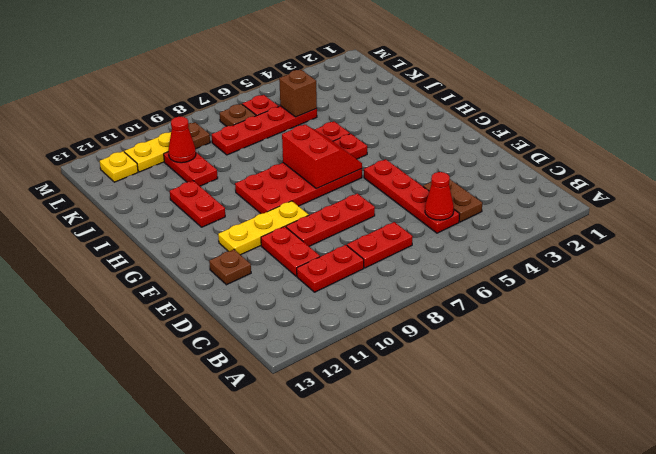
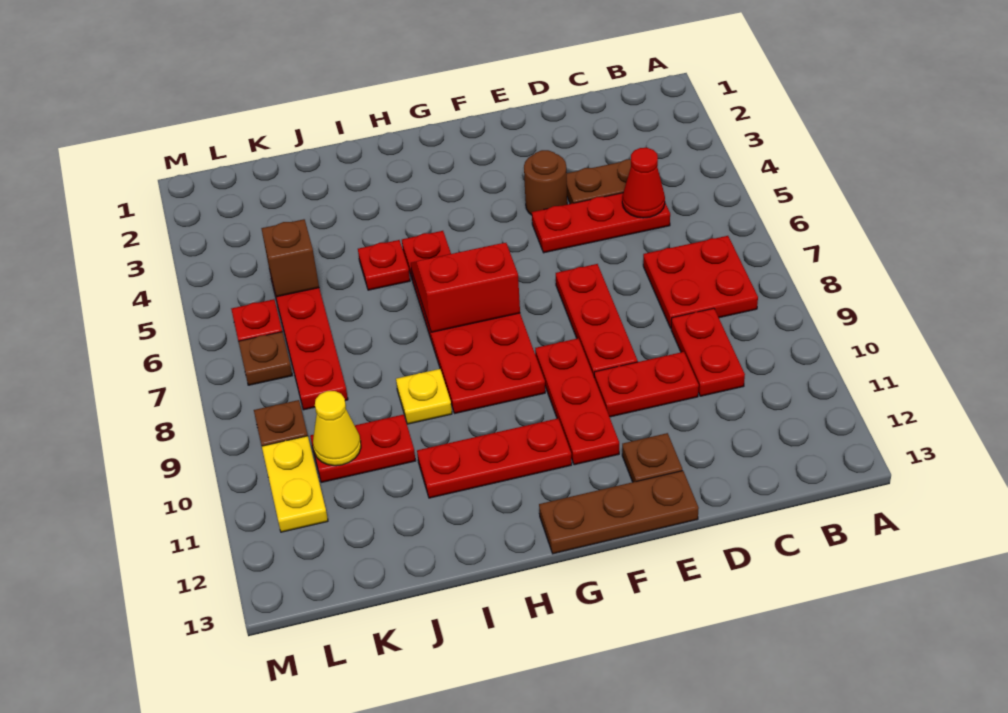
red 1x4 plate [364,159,459,233] -> red 1x3 plate [532,193,670,253]
red 1x2 plate [347,222,413,268] -> red 2x2 plate [643,236,758,328]
none -> brown 1x1 round brick [524,150,567,215]
none -> brown 1x3 plate [539,471,699,554]
yellow 1x3 plate [218,201,309,255] -> red 1x3 plate [535,338,619,465]
red 1x2 plate [170,181,225,227] -> red 1x3 plate [417,418,572,498]
red 1x1 cone [168,117,196,163] -> yellow 1x1 cone [313,391,361,466]
yellow 1x1 plate [100,151,138,182] -> yellow 1x1 plate moved to [396,369,452,424]

